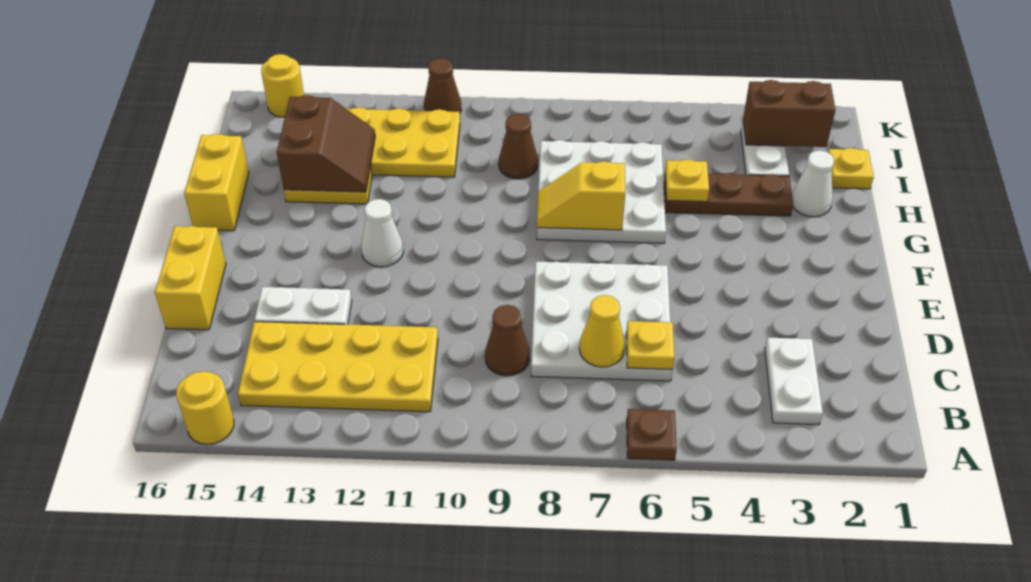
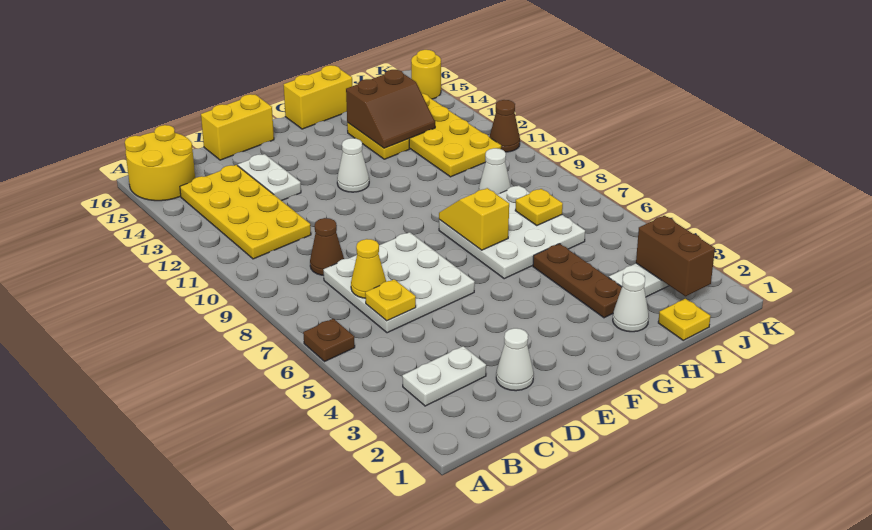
yellow 1x1 round brick [176,371,234,445] -> yellow 2x2 round brick [125,125,195,201]
none -> white 1x1 cone [496,328,534,391]
yellow 1x1 plate [665,160,709,202] -> yellow 1x1 plate moved to [515,189,563,226]
brown 1x1 cone [499,114,538,179] -> white 1x1 cone [479,148,511,194]

